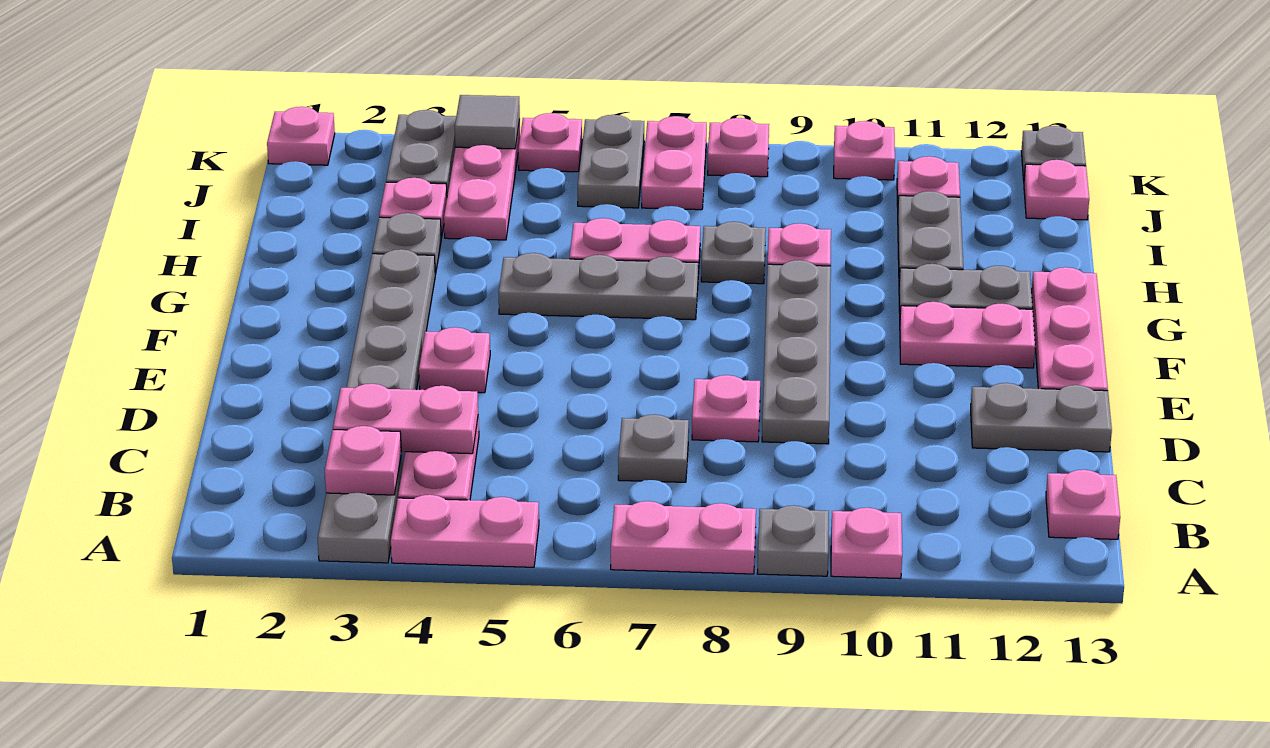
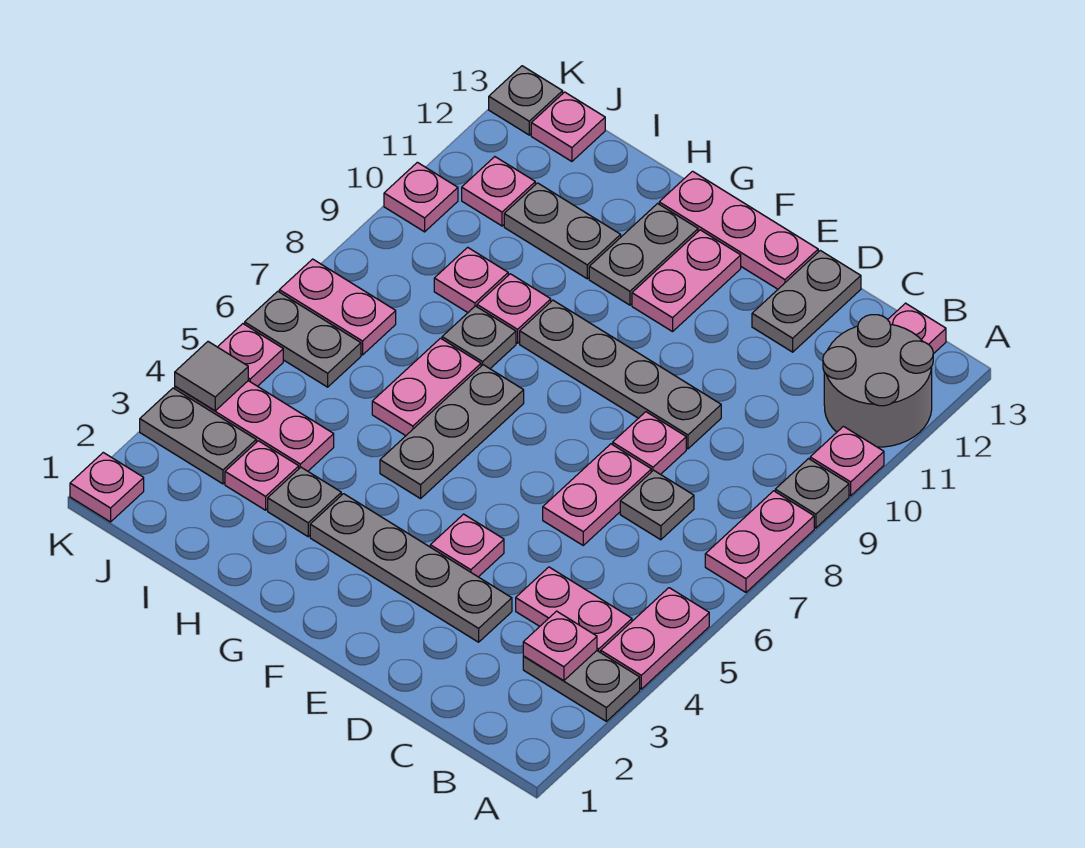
none -> grey 2x2 round brick [823,315,933,447]
pink 1x2 plate [333,384,478,454] -> pink 1x2 plate moved to [543,444,651,545]
pink 1x1 plate [708,118,769,177] -> pink 1x1 plate moved to [434,247,508,312]

